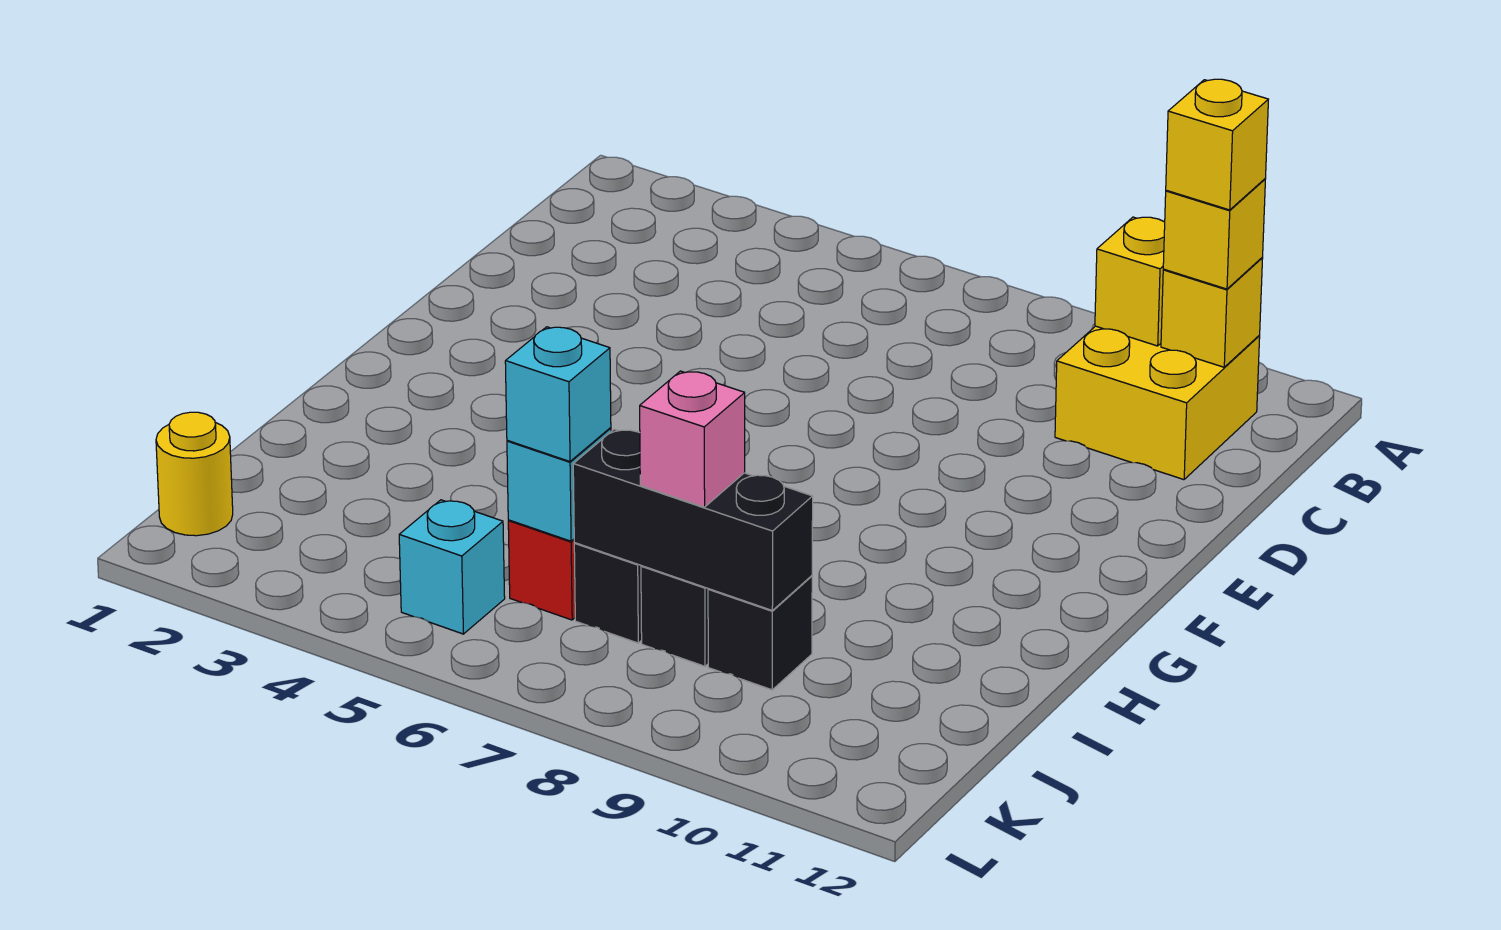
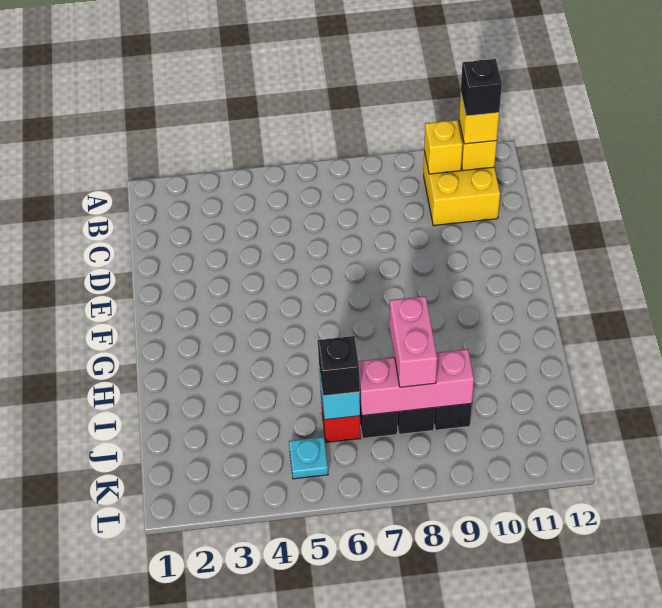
yellow 1x1 brick [1166,79,1268,210] -> black 1x1 brick [461,59,502,116]
cyan 1x1 brick [505,327,611,461] -> black 1x1 brick [318,336,360,396]
black 1x3 brick [573,429,813,610] -> pink 1x3 brick [358,349,474,416]
pink 1x1 brick [640,371,745,507] -> pink 1x2 brick [390,296,437,387]
yellow 1x1 round brick [156,412,233,536] -> none
cyan 1x1 brick [399,500,505,634] -> cyan 1x1 plate [289,437,328,479]

